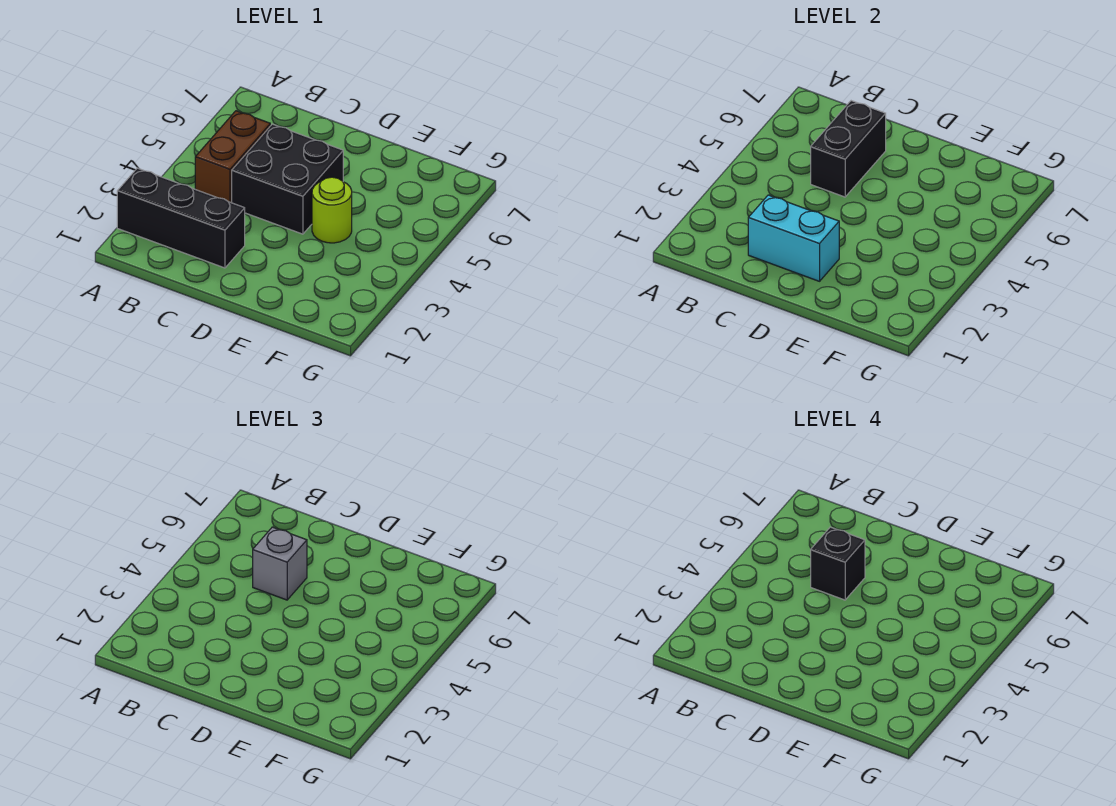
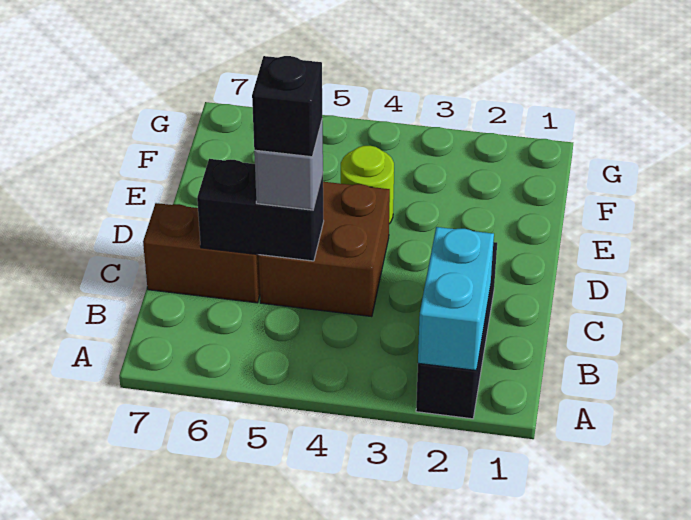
brown 1x2 brick [195,111,270,203] -> brown 1x2 brick moved to [143,203,260,303]
cyan 1x2 brick [748,195,839,281] -> cyan 1x2 brick moved to [418,227,494,370]
black 2x2 brick [232,124,343,234] -> brown 2x2 brick [259,182,390,317]

